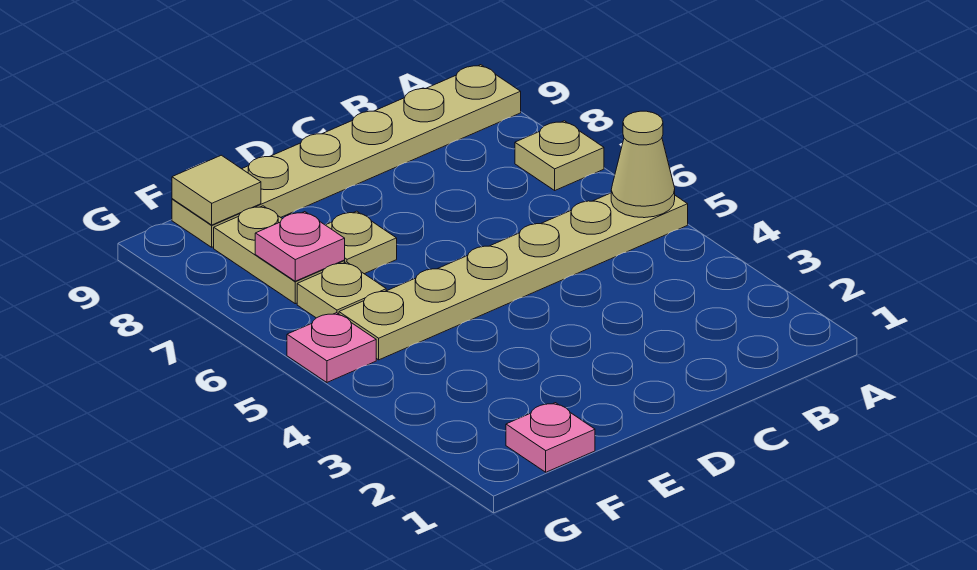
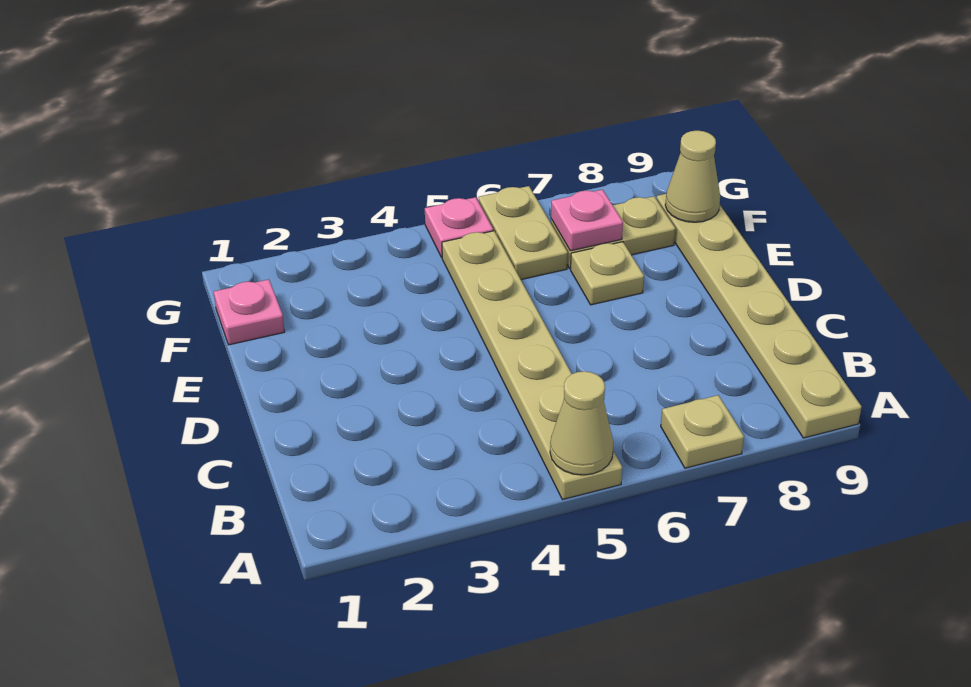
tan 1x1 plate [297,262,386,318] -> tan 1x2 plate [479,186,568,280]
tan 1x1 tile [172,155,261,225] -> tan 1x1 cone [665,130,720,222]

